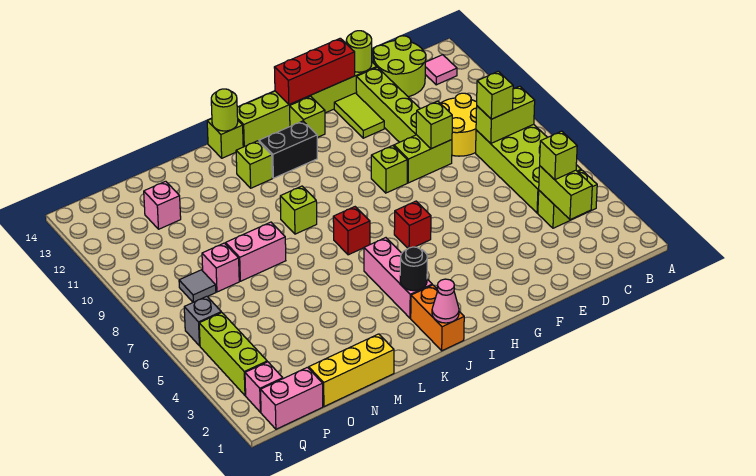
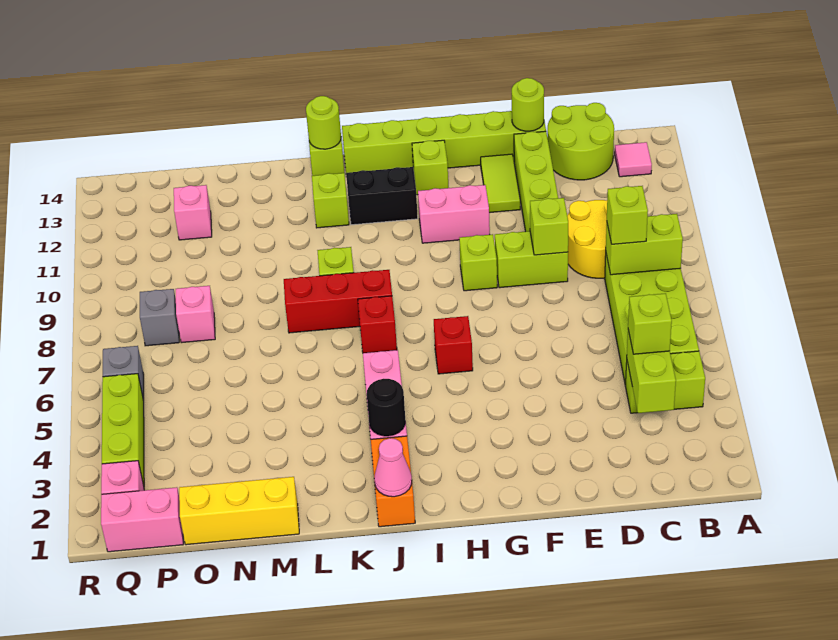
red 1x3 brick [274,38,355,105] -> red 1x3 brick moved to [284,270,392,333]
pink 1x2 brick [226,222,286,281] -> pink 1x2 brick moved to [418,185,490,243]
grey 1x1 tile [179,270,216,302] -> grey 1x1 brick [140,289,179,346]

